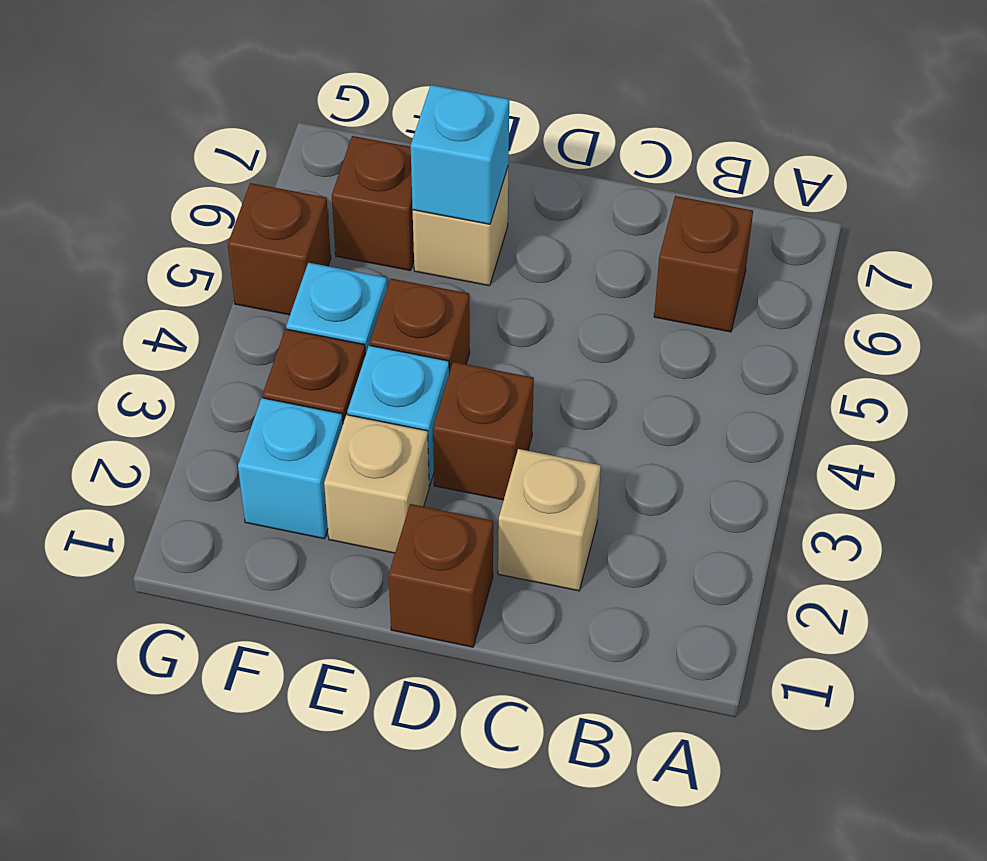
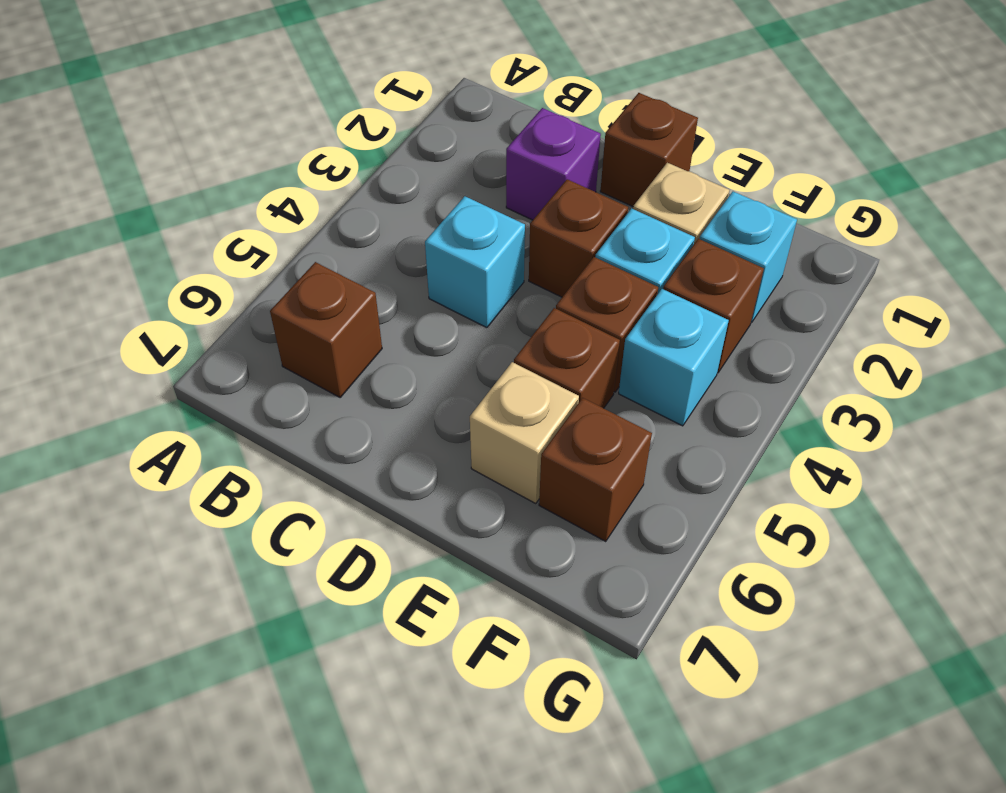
tan 1x1 brick [498,449,601,591] -> purple 1x1 brick [506,108,601,220]
cyan 1x1 brick [411,85,509,224] -> cyan 1x1 brick moved to [425,196,525,328]
brown 1x1 brick [228,183,331,315] -> brown 1x1 brick moved to [514,308,620,408]

